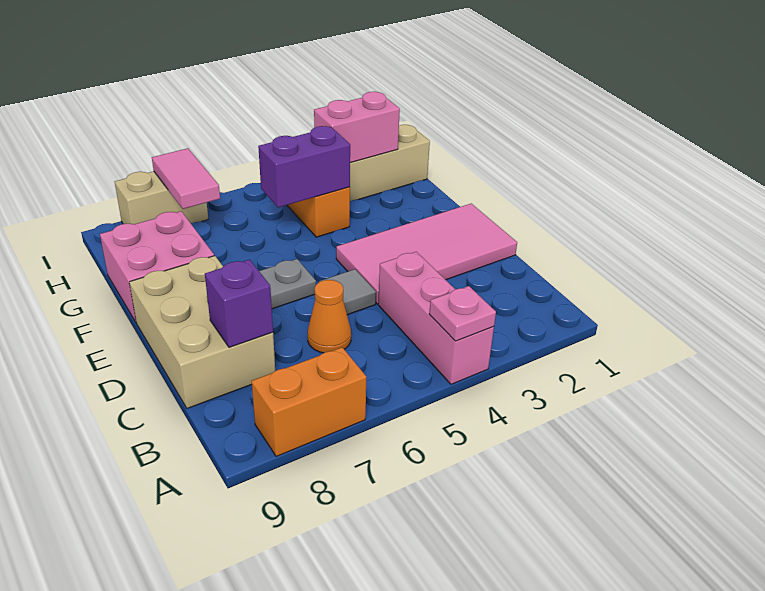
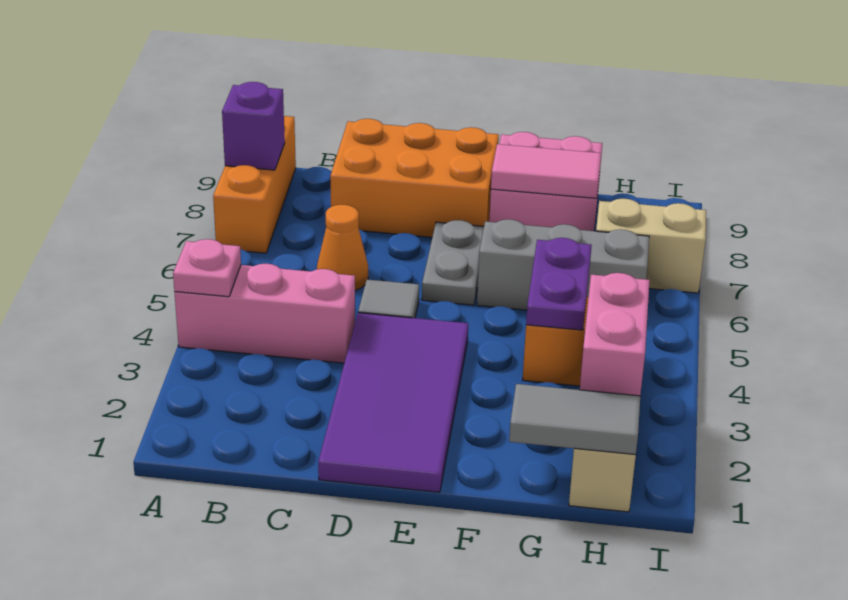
orange 1x2 brick [252,347,366,456] -> orange 1x3 brick [213,116,296,253]
tan 2x3 brick [129,256,275,408] -> orange 2x3 brick [330,119,499,237]
purple 1x1 brick [205,260,273,347] -> purple 1x1 brick moved to [222,82,285,170]
pink 2x4 tile [336,204,517,304] -> purple 2x4 tile [318,313,468,492]
none -> grey 1x3 brick [477,219,649,310]
none -> grey 1x2 tile [509,384,640,455]
purple 1x2 brick [258,126,350,208] -> purple 1x2 plate [526,238,592,330]
pink 1x2 tile [152,148,220,209] -> pink 1x2 tile moved to [491,144,601,198]
tan 1x2 brick [115,171,208,224] -> tan 1x2 brick turned to [596,199,706,293]

